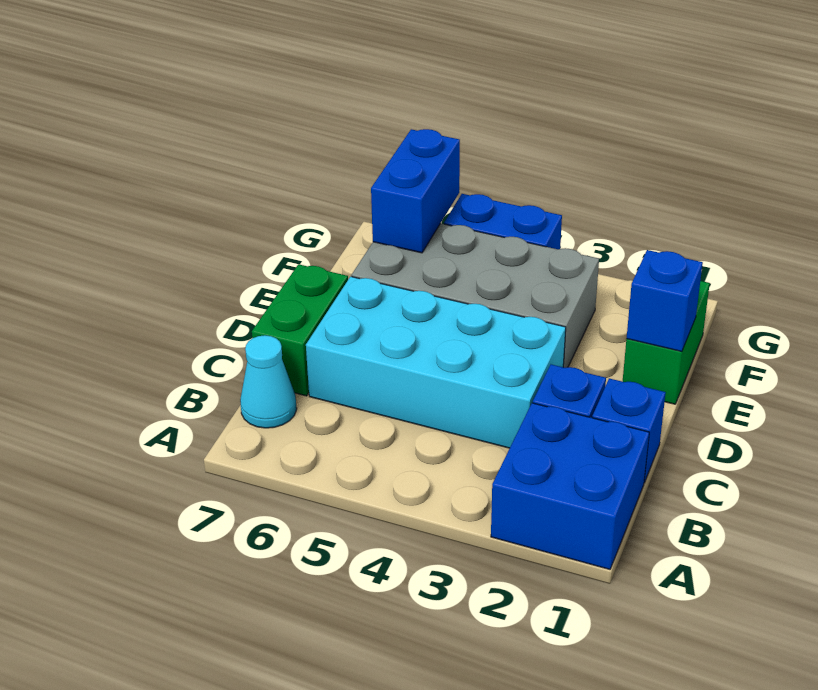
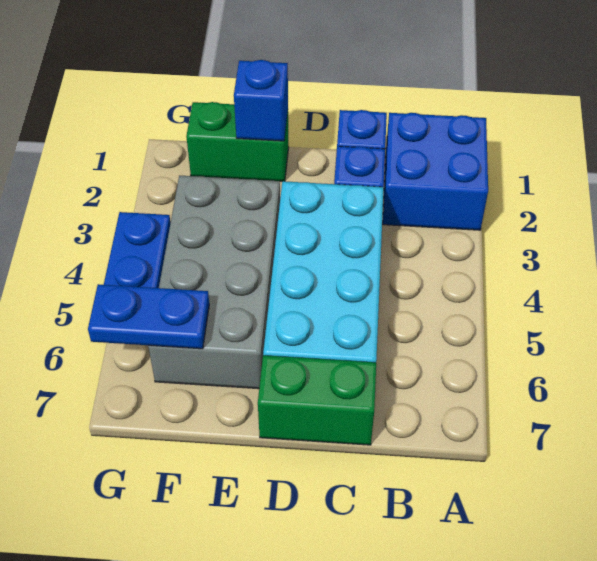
cyan 1x1 cone [240,335,297,428] -> none
blue 1x2 brick [371,129,460,253] -> blue 1x2 plate [88,284,209,349]

